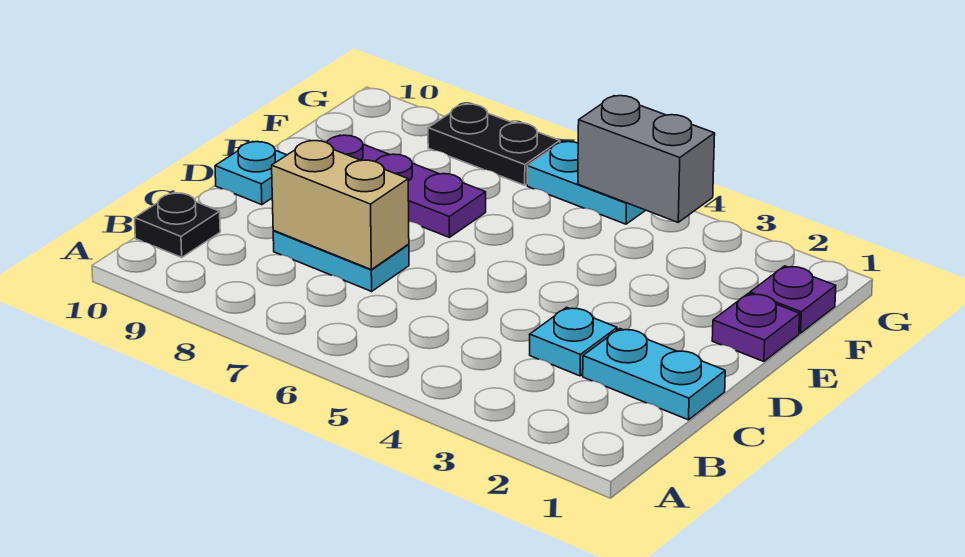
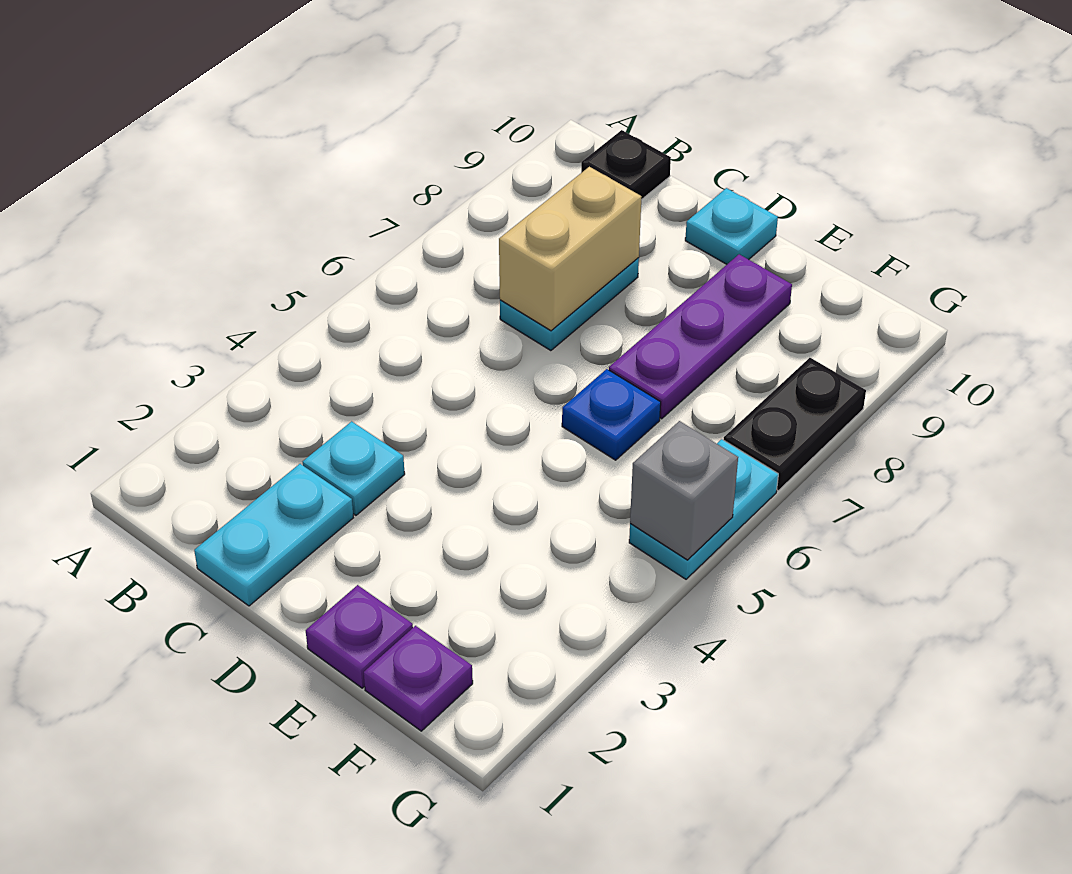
none -> blue 1x1 plate [562,369,661,460]
grey 1x2 brick [578,96,715,222] -> grey 1x1 brick [630,421,738,560]

